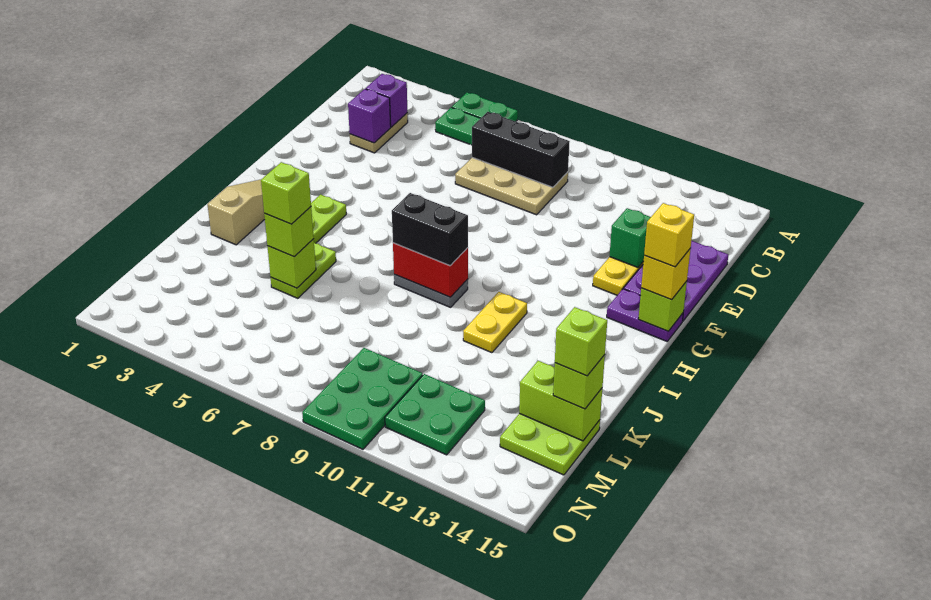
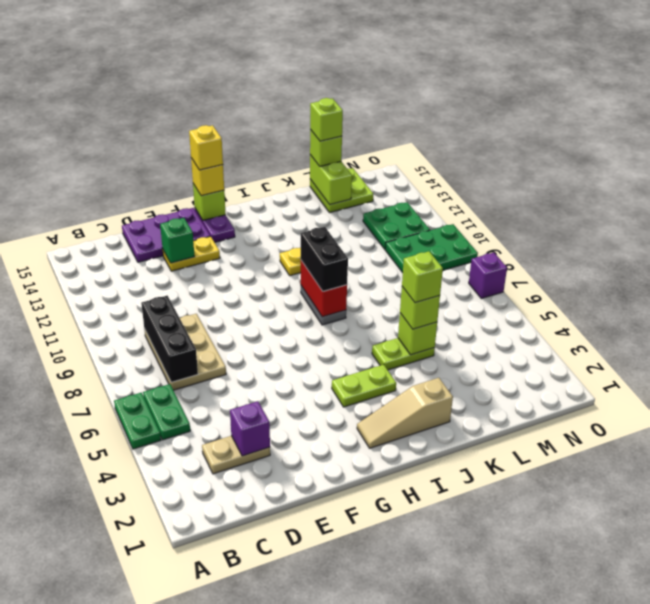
purple 1x1 brick [366,74,407,127] -> purple 1x1 brick moved to [469,253,507,298]

